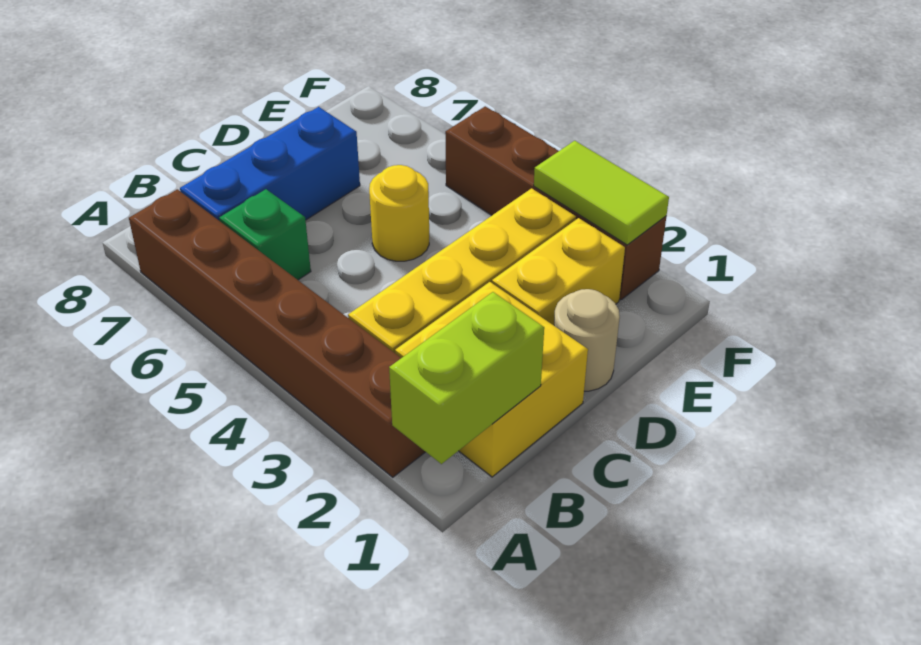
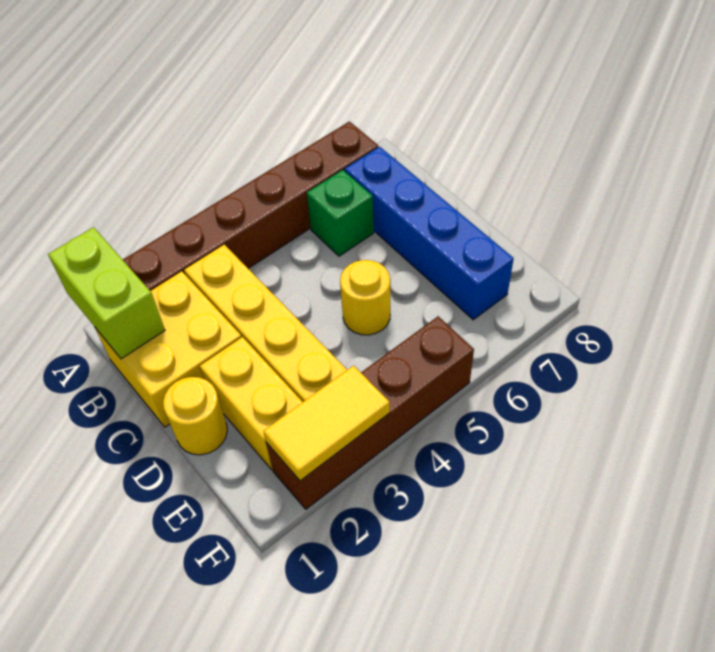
blue 1x3 brick [180,107,360,221] -> blue 1x4 brick [345,147,514,320]
tan 1x1 round brick [554,289,620,391] -> yellow 1x1 round brick [163,377,227,455]
lime 1x2 tile [534,141,669,245] -> yellow 1x2 tile [263,366,390,481]

